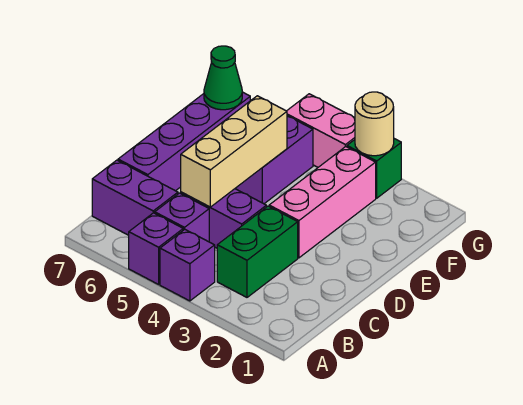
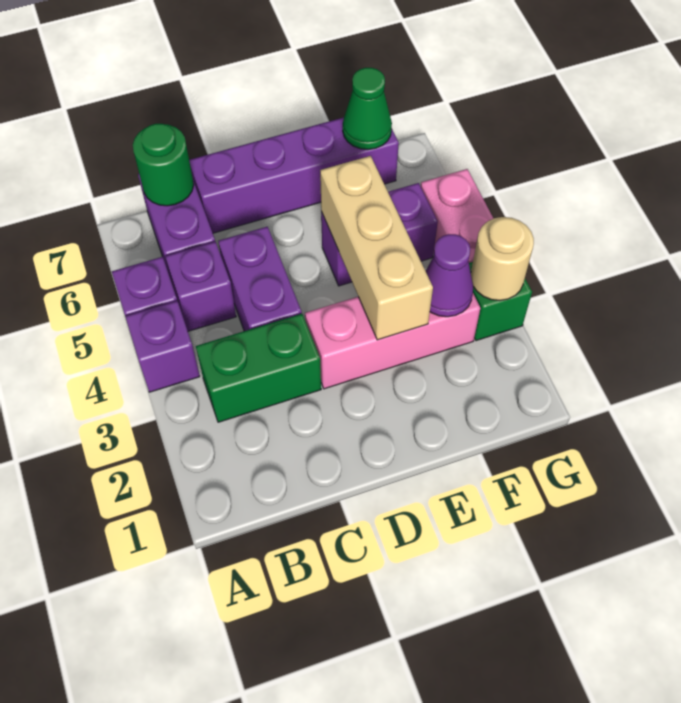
none -> green 1x1 round brick [133,124,194,206]
tan 1x3 brick [181,96,287,207] -> tan 1x3 brick turned to [320,156,433,340]
none -> purple 1x1 cone [426,234,473,317]

